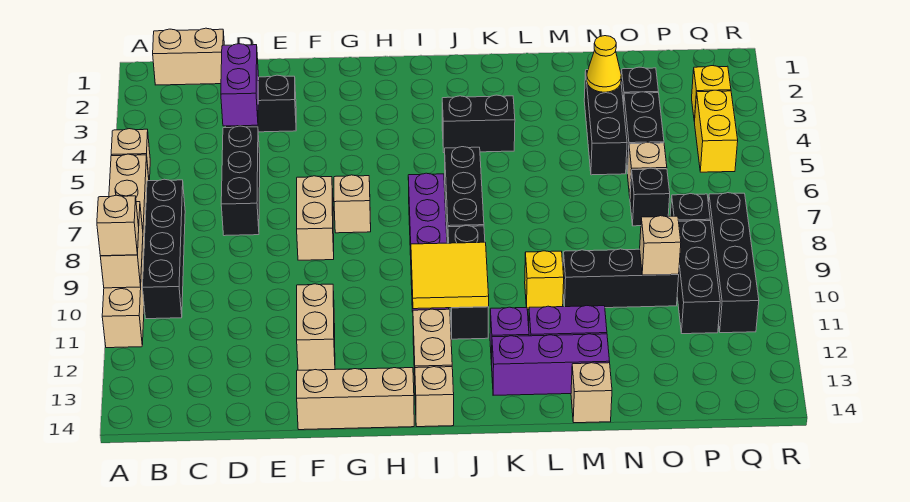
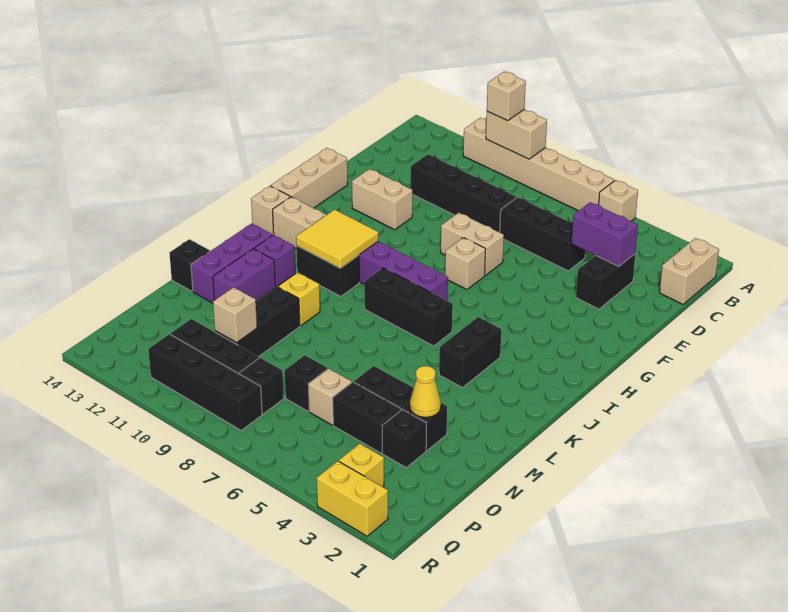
black 1x4 brick [142,179,185,319] -> black 1x4 brick moved to [411,154,516,232]
black 1x3 brick [448,226,489,339] -> black 1x2 brick [296,246,359,297]
tan 1x1 brick [571,363,612,423] -> black 1x1 brick [169,239,210,291]
yellow 1x2 brick [695,90,738,172] -> yellow 1x2 brick moved to [317,461,388,536]

